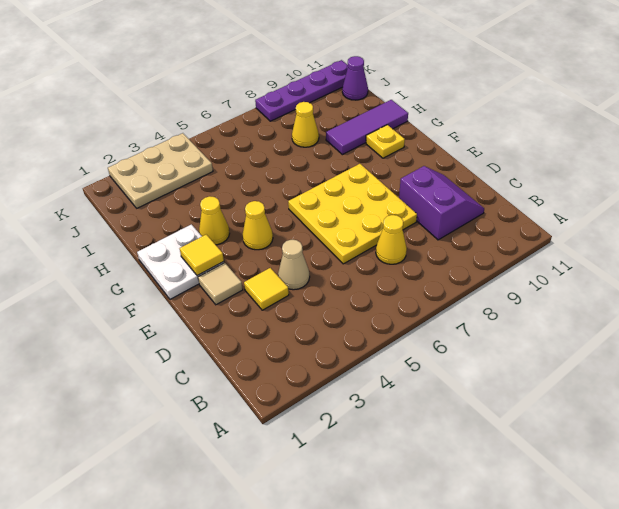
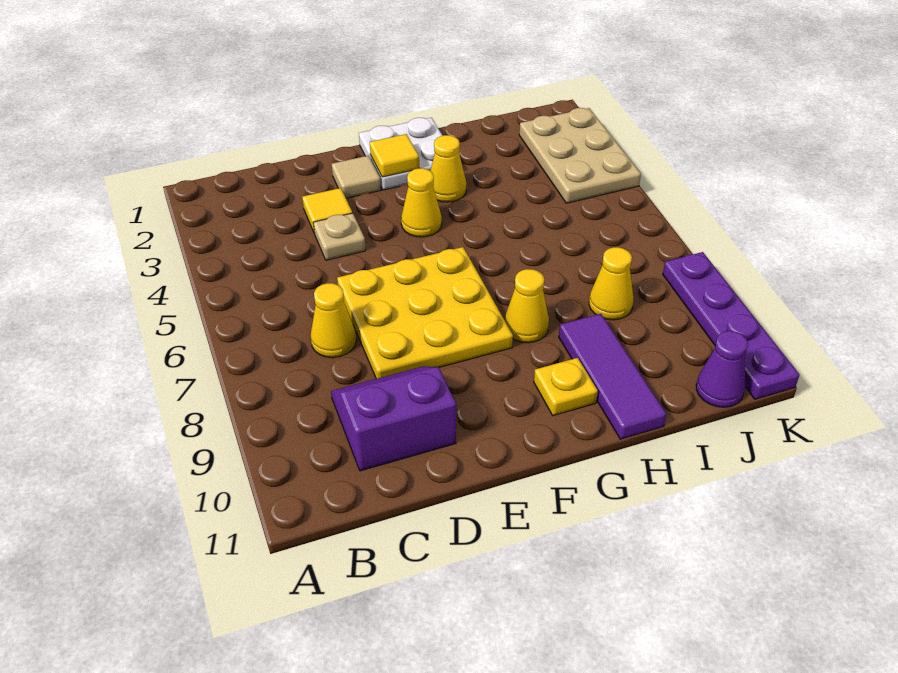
purple 2x2 slope [399,166,484,240] -> purple 2x2 slope turned to [331,366,456,471]
tan 1x1 cone [278,240,310,290] -> tan 1x1 plate [313,213,366,260]
none -> yellow 1x1 cone [505,269,549,343]

